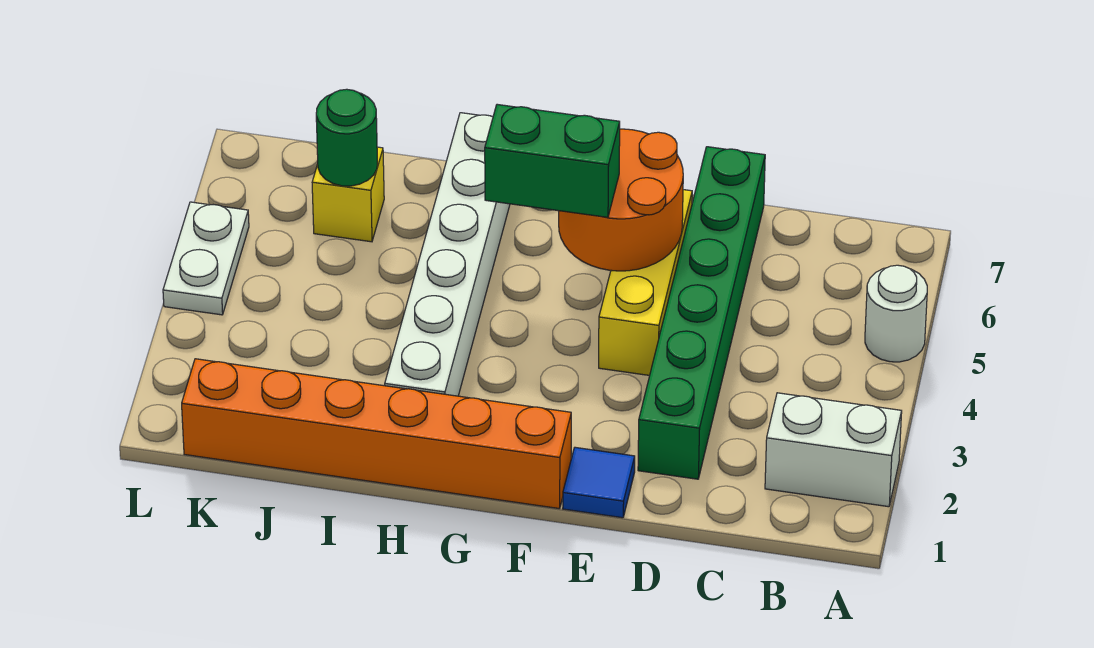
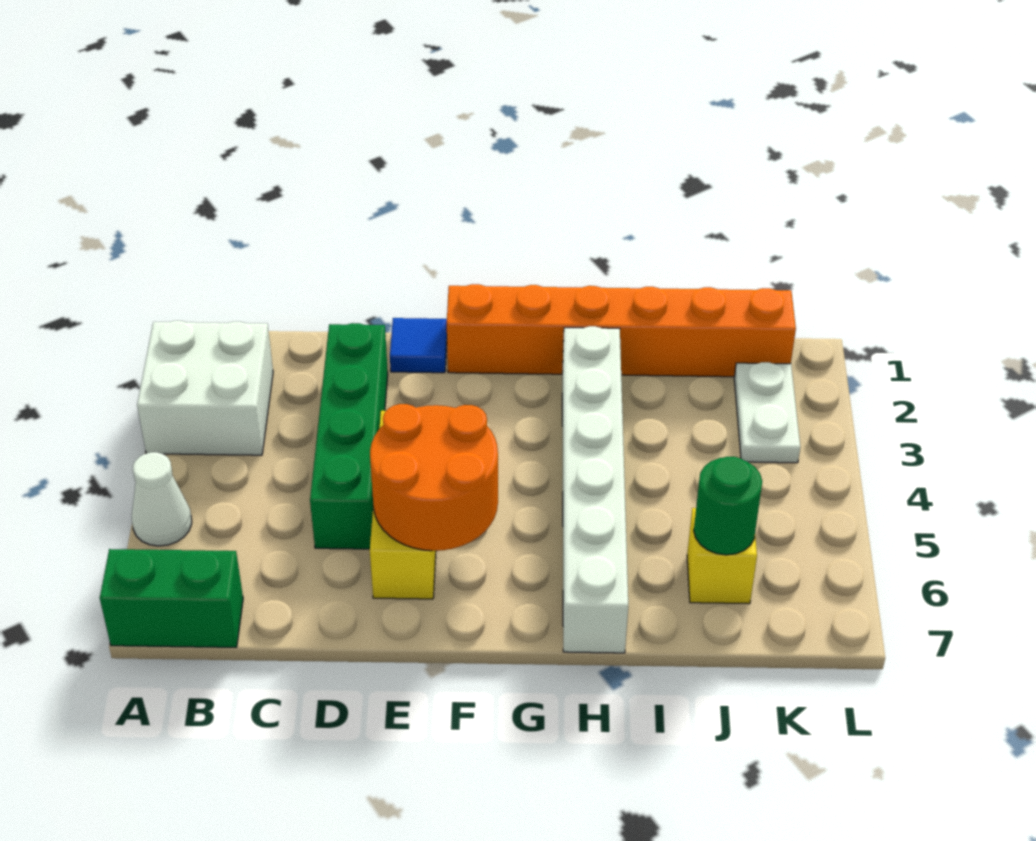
white 1x2 brick [765,393,902,507] -> white 2x2 brick [137,321,273,455]
white 1x1 round brick [865,265,927,362] -> white 1x1 cone [132,452,192,546]
green 1x6 brick [638,147,765,479] -> green 1x4 brick [310,323,388,549]
green 1x2 brick [485,104,620,217] -> green 1x2 brick moved to [100,549,243,647]
white 1x2 plate [163,202,249,315] -> white 1x2 plate moved to [734,362,800,463]

